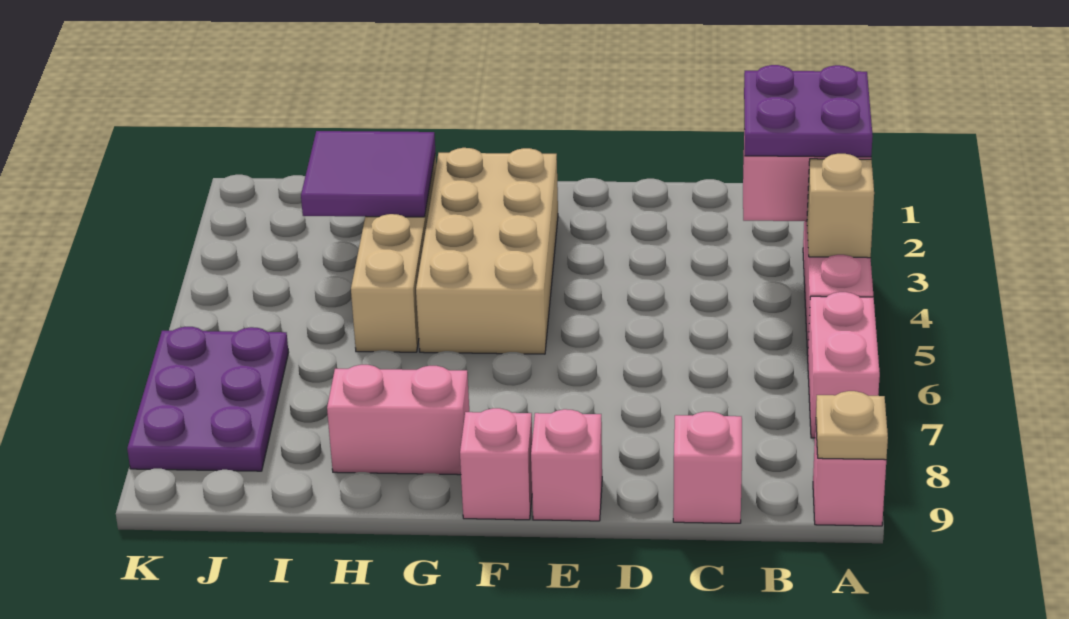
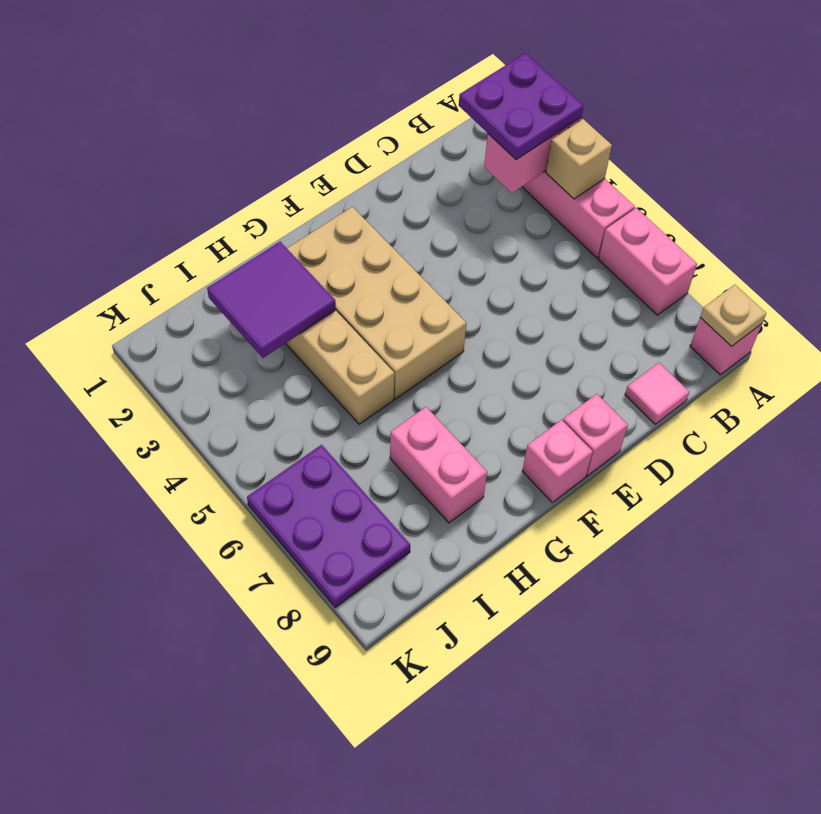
pink 1x1 brick [673,412,742,523] -> pink 1x1 tile [625,363,689,424]
pink 1x2 brick [327,365,469,475] -> pink 1x2 brick turned to [390,407,487,523]

